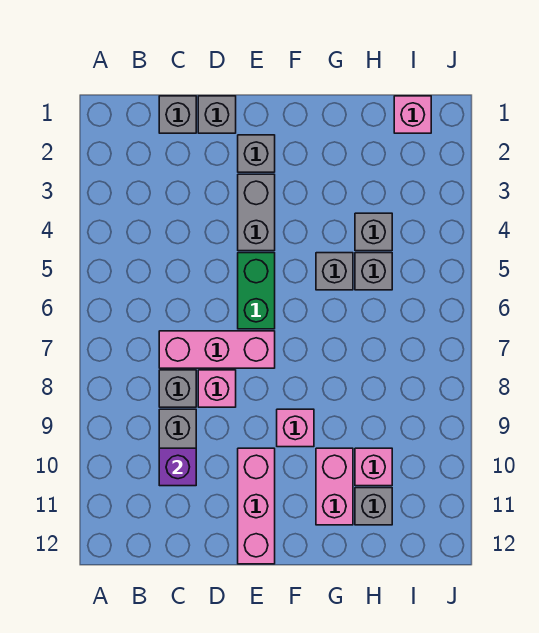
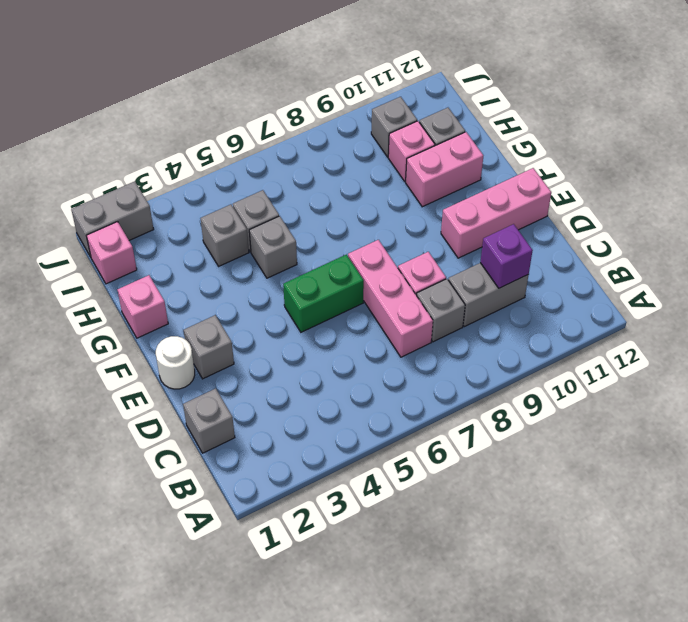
grey 1x1 brick [198,96,236,133] -> grey 1x1 brick moved to [371,97,417,157]
none -> white 1x1 round brick [156,336,195,389]
grey 1x2 brick [238,174,275,251] -> grey 1x2 brick moved to [71,181,154,257]
pink 1x1 brick [277,409,314,447] -> pink 1x1 brick moved to [117,275,168,338]

